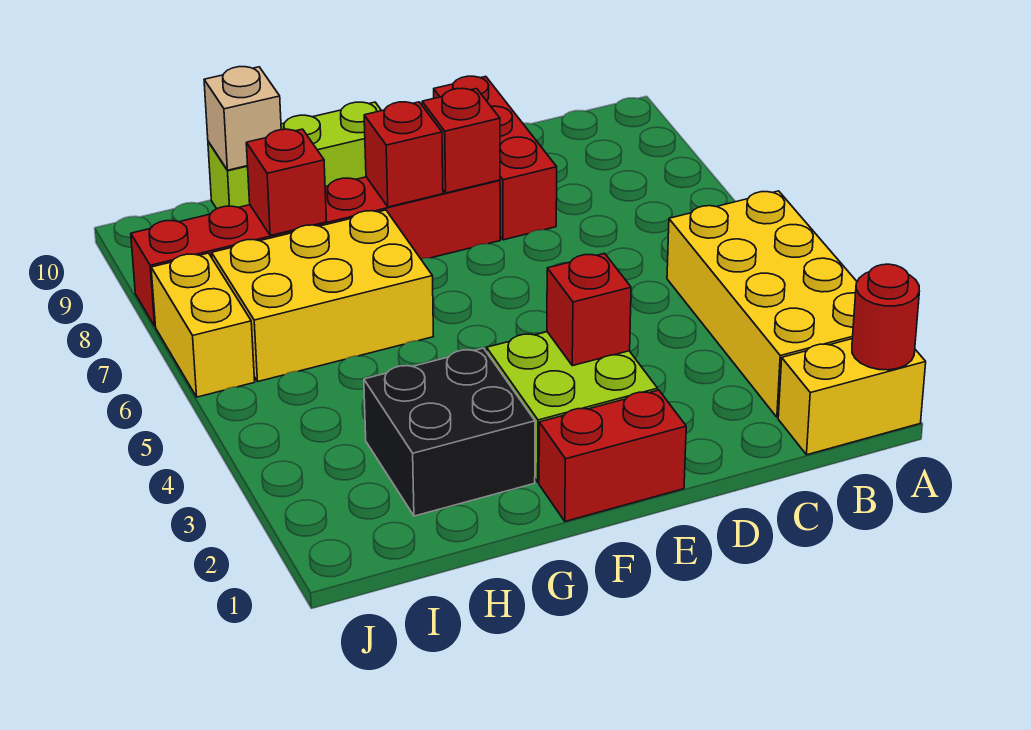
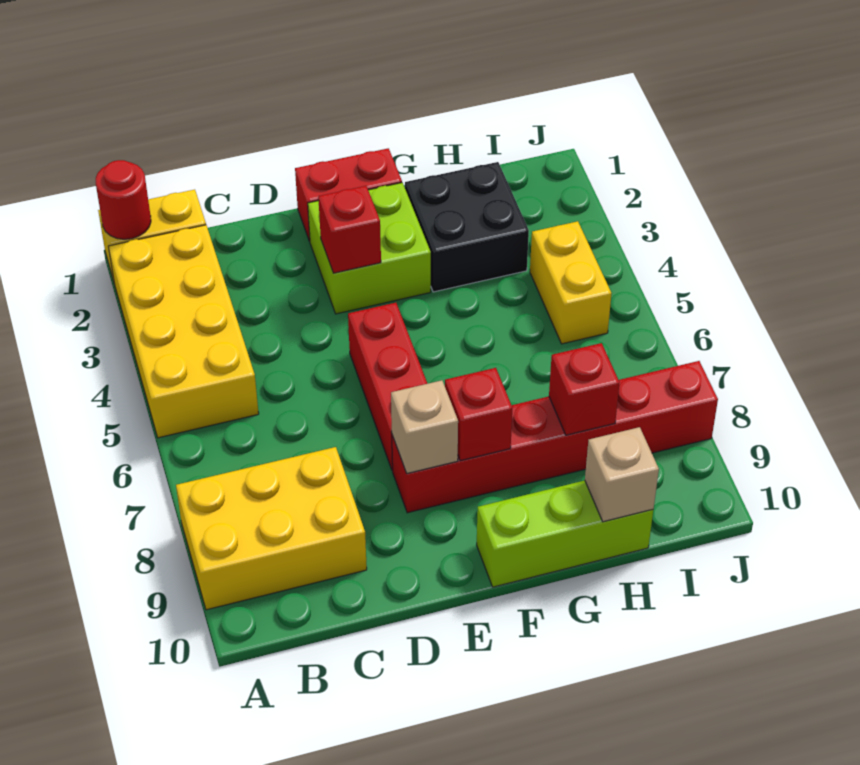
red 1x3 brick [434,76,557,240] -> red 1x3 brick moved to [348,303,427,471]
red 1x1 brick [422,88,500,193] -> tan 1x1 brick [391,380,458,473]
yellow 2x3 brick [212,210,434,381] -> yellow 2x3 brick moved to [176,447,367,610]
yellow 1x2 brick [151,253,255,397] -> yellow 1x2 brick moved to [530,221,612,344]

